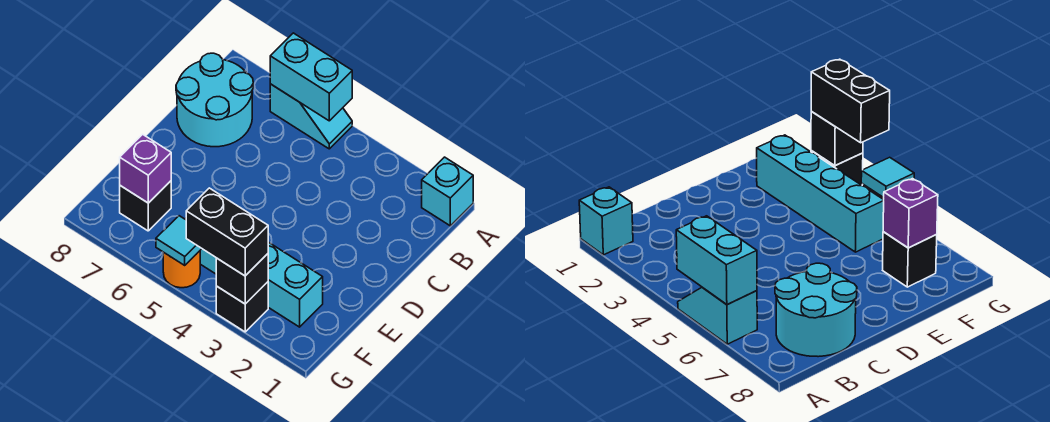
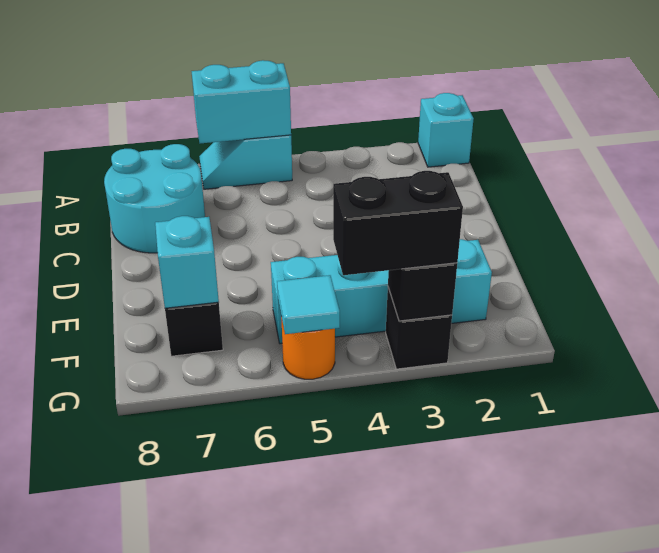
cyan 1x2 slope [270,84,352,149] -> cyan 1x2 slope turned to [199,135,292,189]
purple 1x1 brick [120,134,171,203] -> cyan 1x1 brick [155,216,219,308]

